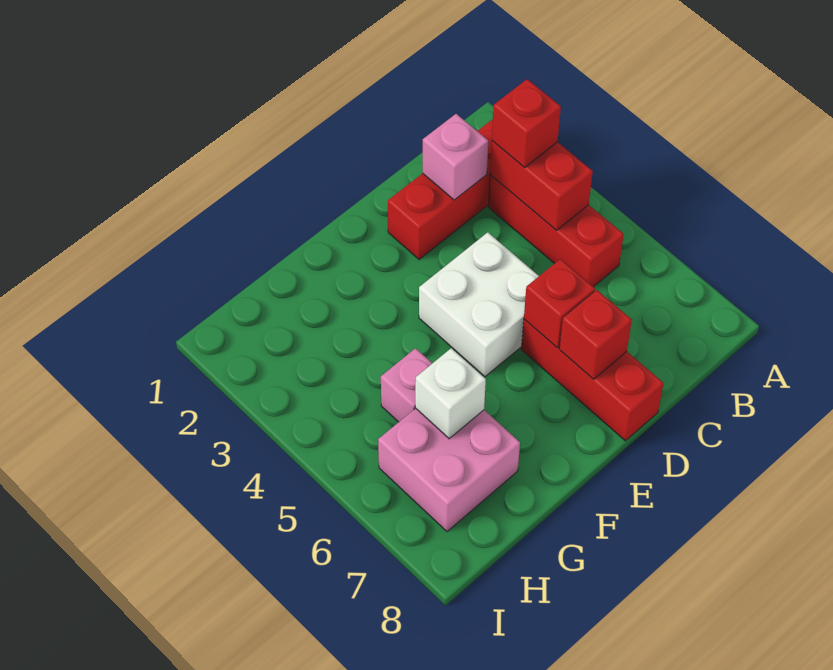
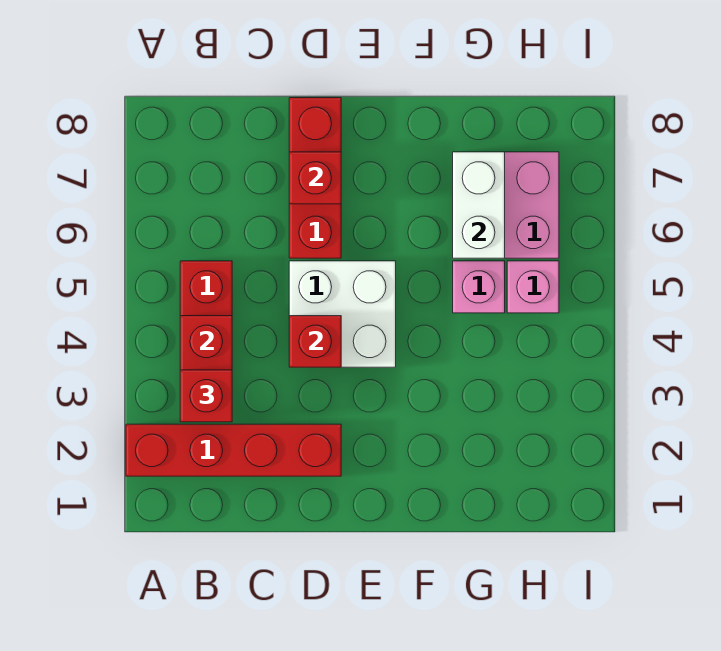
pink 1x1 brick [423,114,488,200] -> pink 1x1 brick moved to [507,261,559,313]
red 1x1 brick [524,259,595,348] -> red 1x1 brick moved to [289,316,341,367]
white 1x1 brick [415,348,486,439] -> white 1x2 brick [453,152,505,258]

